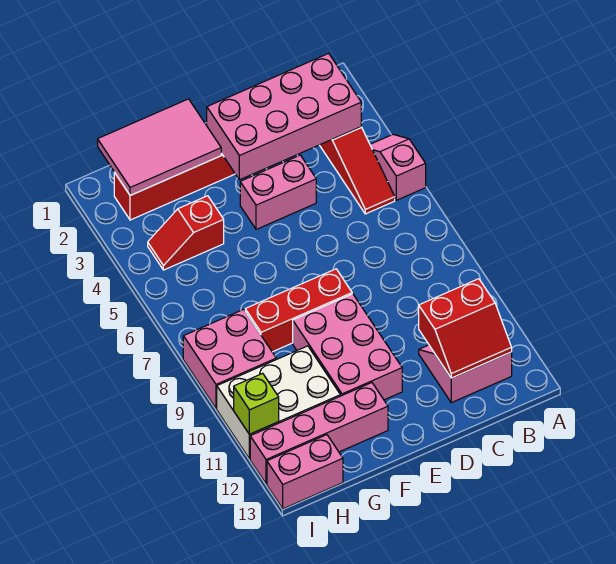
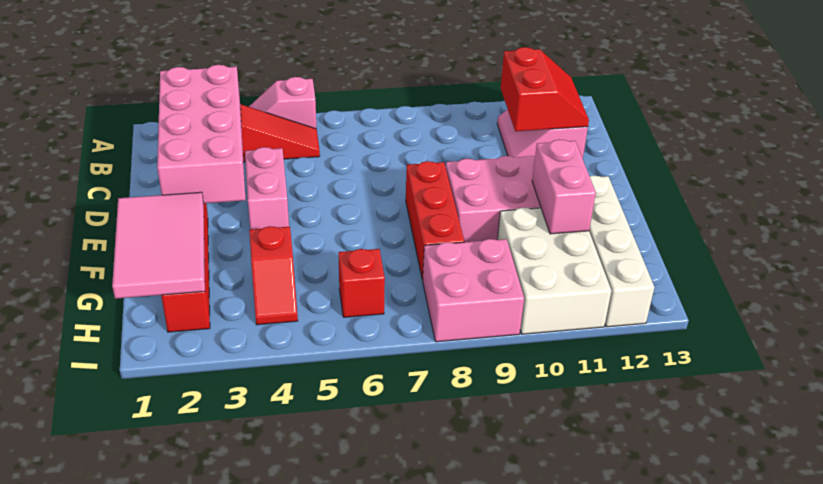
pink 1x4 brick [250,383,388,484] -> white 1x4 brick [589,175,654,327]
none -> red 1x1 brick [338,249,385,317]
pink 1x2 brick [267,435,343,509] -> pink 1x2 brick moved to [532,139,596,234]
lime 1x1 brick [234,373,279,434] -> none

